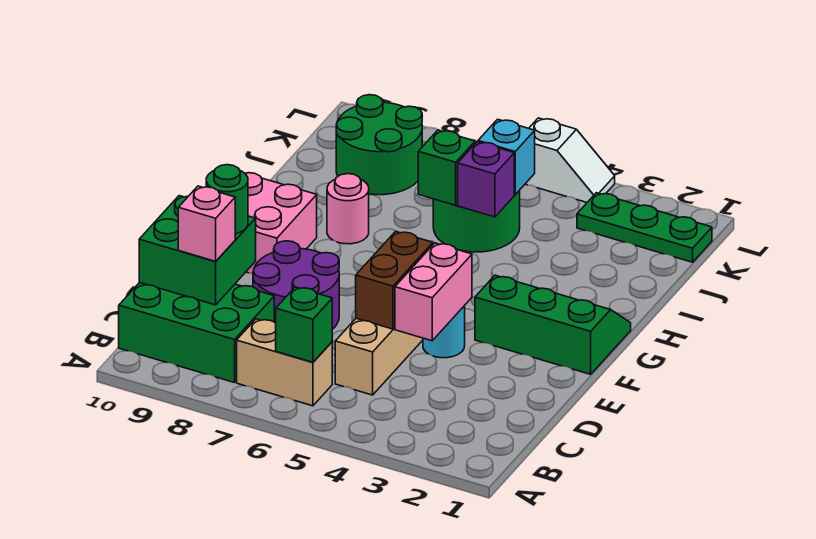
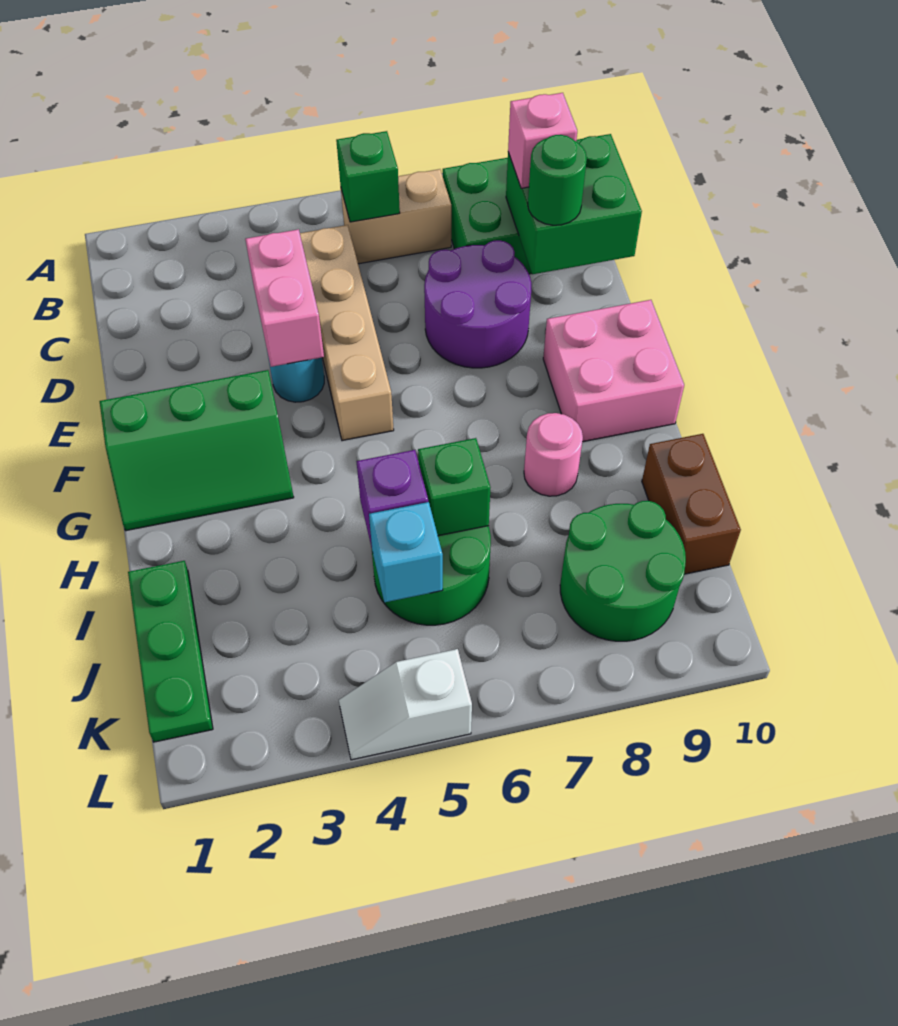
brown 1x2 brick [356,231,433,329] -> brown 1x2 brick moved to [642,434,741,574]
green 1x3 plate [577,193,712,262] -> green 1x3 plate turned to [128,561,213,742]

